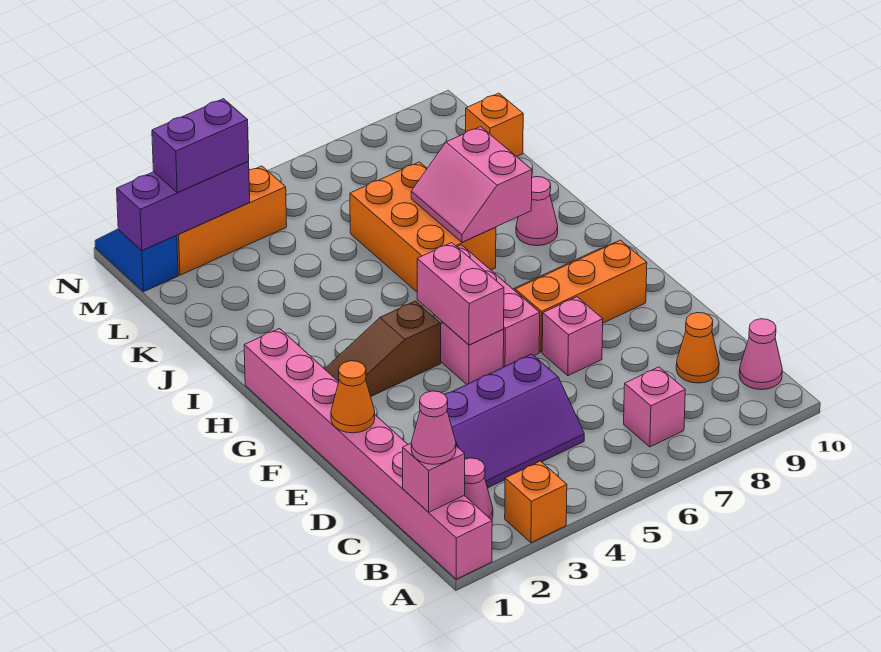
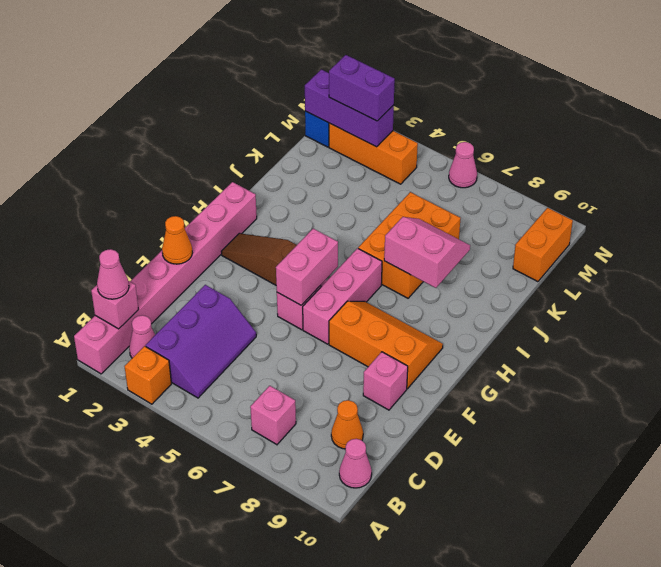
purple 2x3 slope [445,354,584,488] -> purple 2x3 slope turned to [146,285,256,398]
pink 1x1 brick [542,297,603,376] -> pink 1x1 brick moved to [363,352,408,410]
pink 2x2 slope [411,127,532,242] -> pink 2x2 slope turned to [384,217,470,288]
pink 1x1 cone [516,177,558,246] -> pink 1x1 cone moved to [449,142,477,188]
orange 1x1 brick [466,93,523,157] -> orange 1x2 brick [513,208,573,282]

